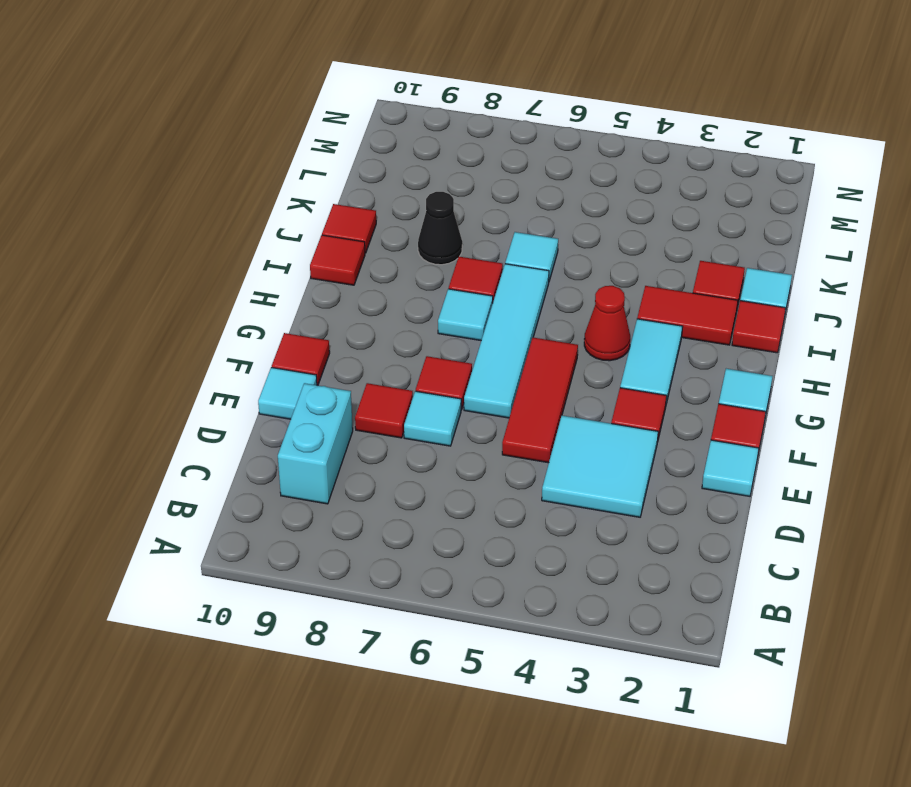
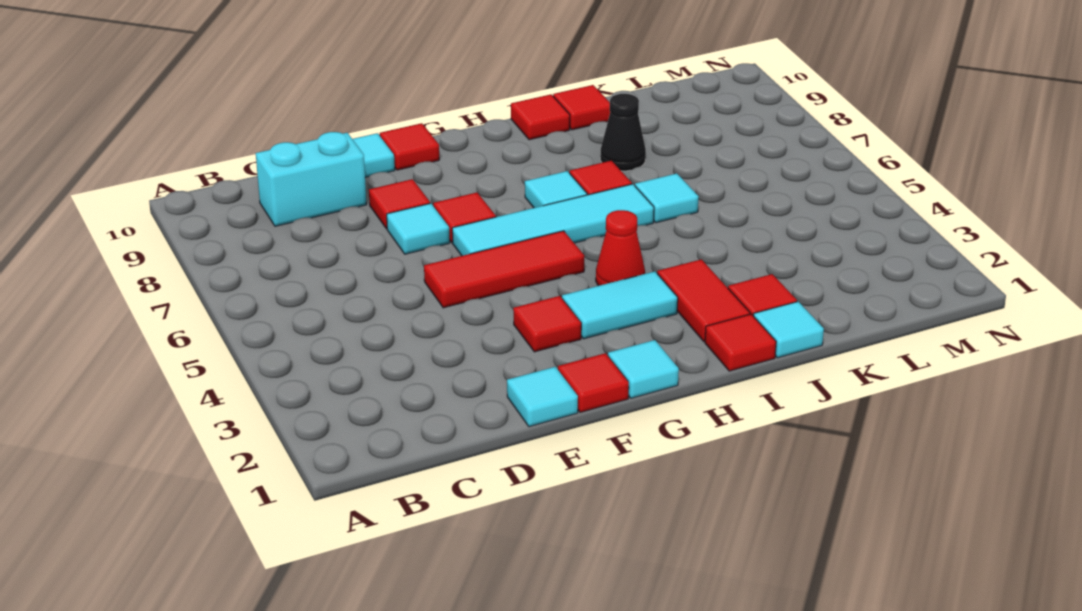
cyan 2x2 tile [542,416,658,517] -> none

